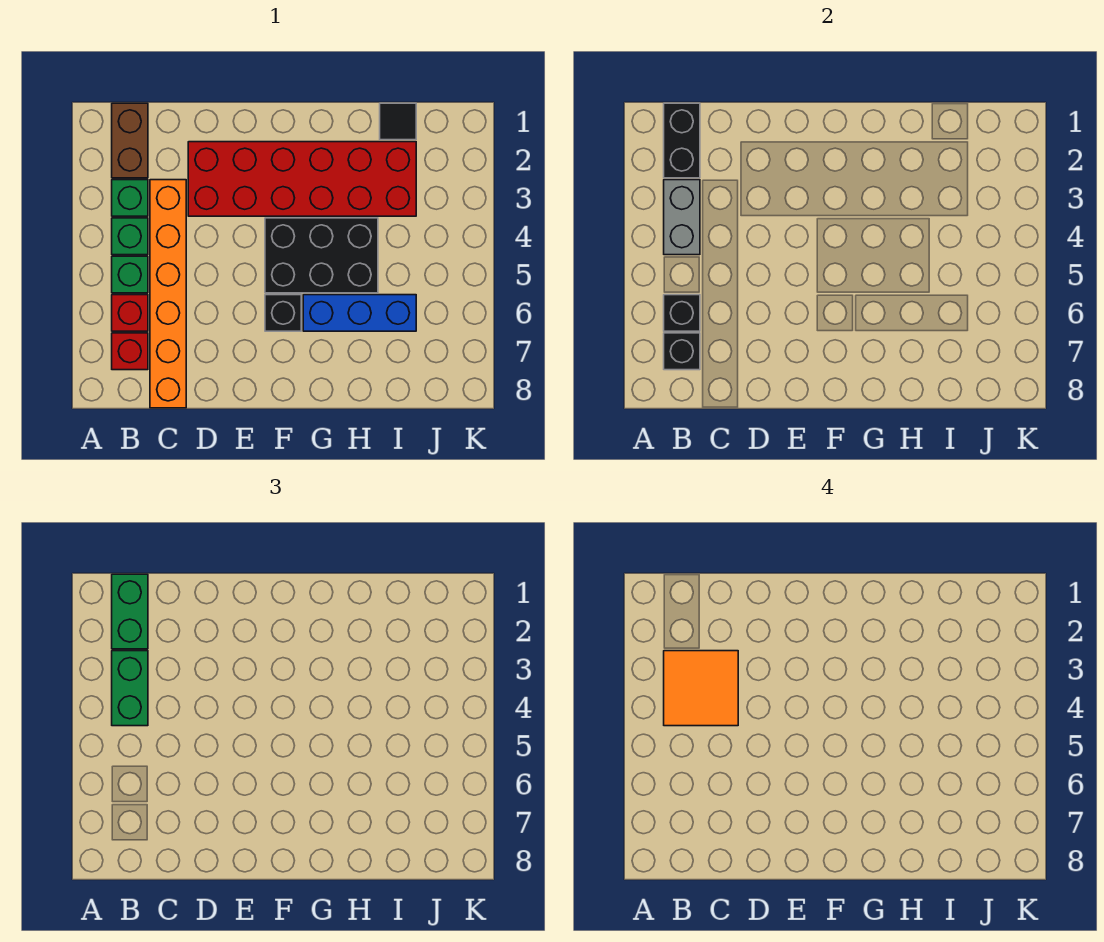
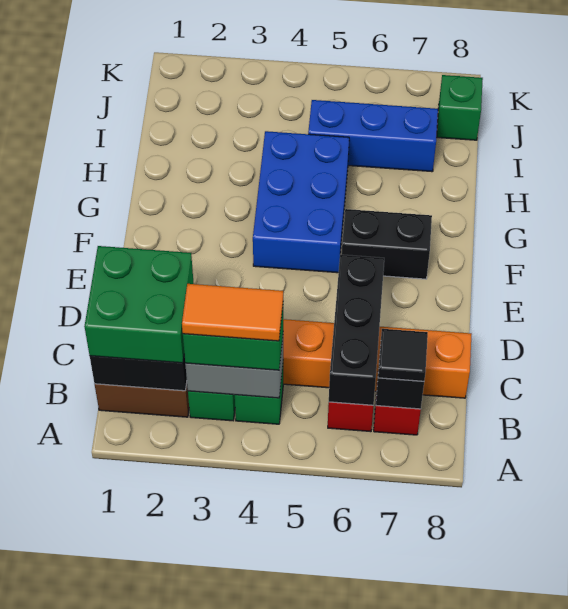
green 1x2 brick [112,574,148,649] -> green 2x2 brick [84,246,194,363]
orange 2x2 tile [664,651,738,726] -> orange 1x2 tile [182,284,283,341]
green 1x1 brick [112,256,148,293] -> green 1x1 brick moved to [437,75,483,140]
black 1x1 brick [664,295,700,331] -> black 1x3 brick [329,255,384,405]
red 2x6 brick [188,142,416,216] -> none
black 2x3 brick [265,218,378,293] -> blue 2x3 brick [253,131,349,273]
black 1x1 brick [265,295,301,331] -> black 1x2 brick [342,209,432,279]
blue 1x3 brick [303,295,416,331] -> blue 1x3 brick turned to [308,100,438,172]
black 1x1 tile [380,103,416,140] -> black 1x1 tile moved to [378,329,428,381]

